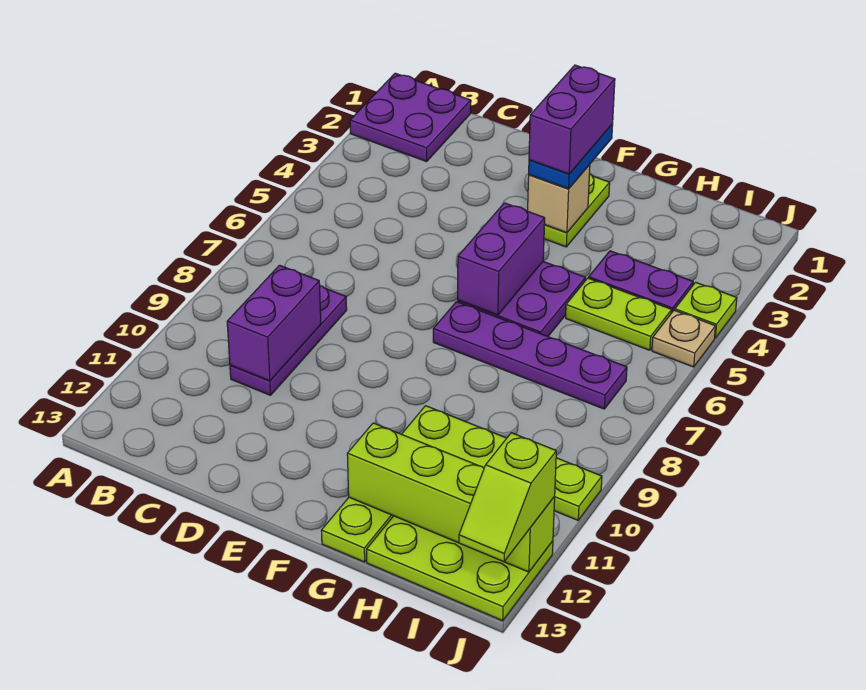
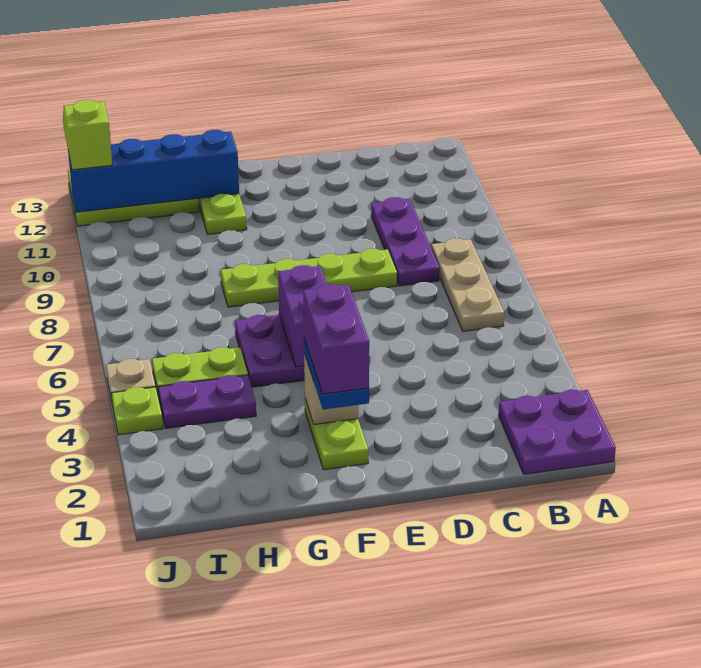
none -> tan 1x3 plate [431,238,504,331]
purple 1x2 brick [227,265,321,381] -> none
purple 1x4 plate [433,302,627,409] -> none
lime 1x4 plate [402,406,602,520] -> lime 1x4 plate moved to [221,249,397,307]
lime 1x4 brick [347,423,555,572] -> blue 1x4 brick [68,130,239,212]

